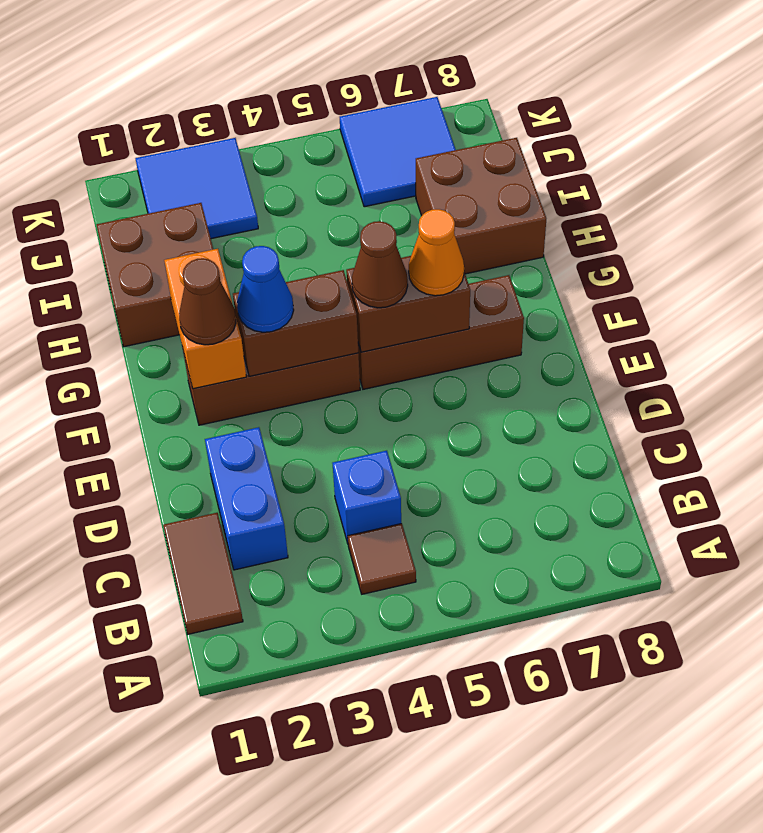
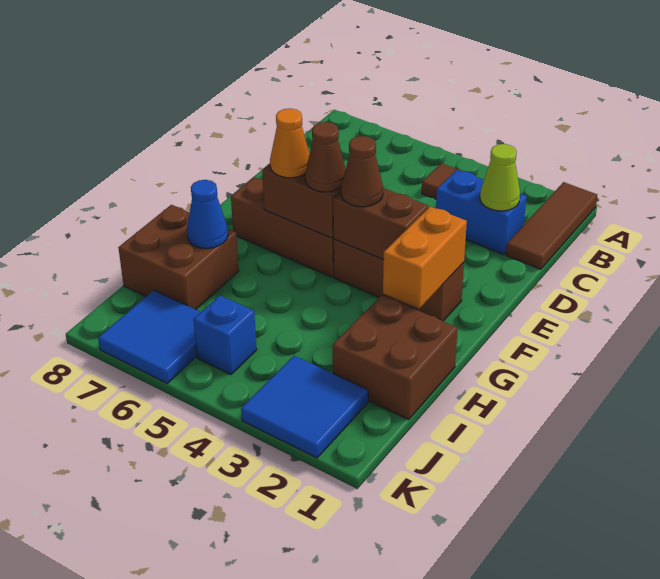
brown 1x2 tile [163,513,243,634] -> brown 1x3 tile [506,182,597,269]
blue 1x2 brick [205,427,288,570] -> blue 1x2 brick turned to [436,170,527,255]
none -> lime 1x1 cone [480,144,520,211]
blue 1x1 brick [333,451,401,543] -> blue 1x1 brick moved to [193,295,257,374]
brown 1x1 cone [179,258,236,345] -> brown 1x1 cone moved to [341,136,383,207]
blue 1x1 cone [237,246,294,332] -> blue 1x1 cone moved to [187,180,228,248]

